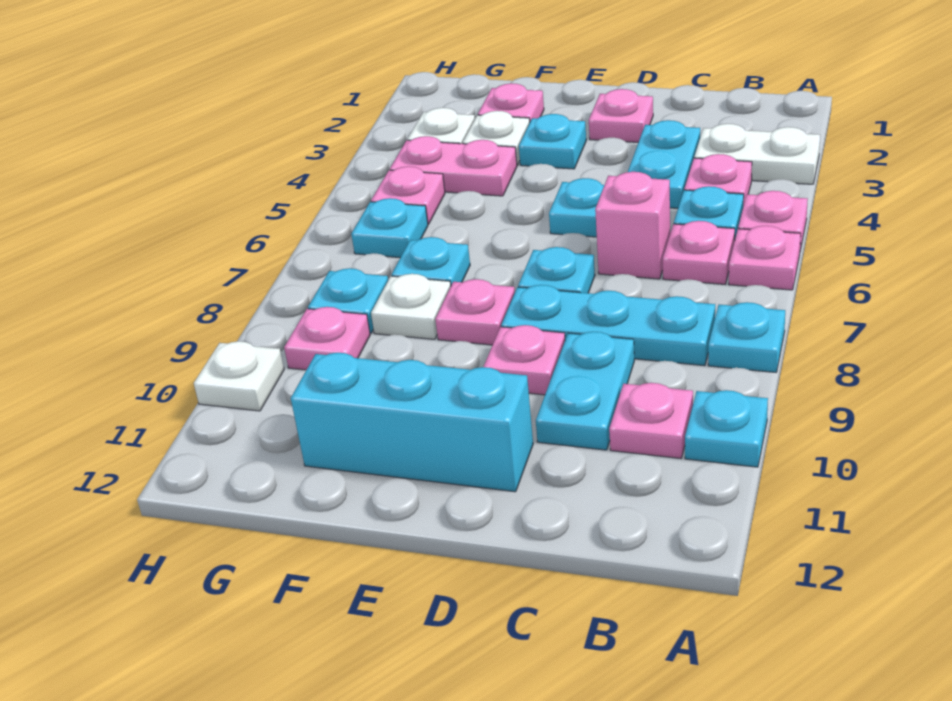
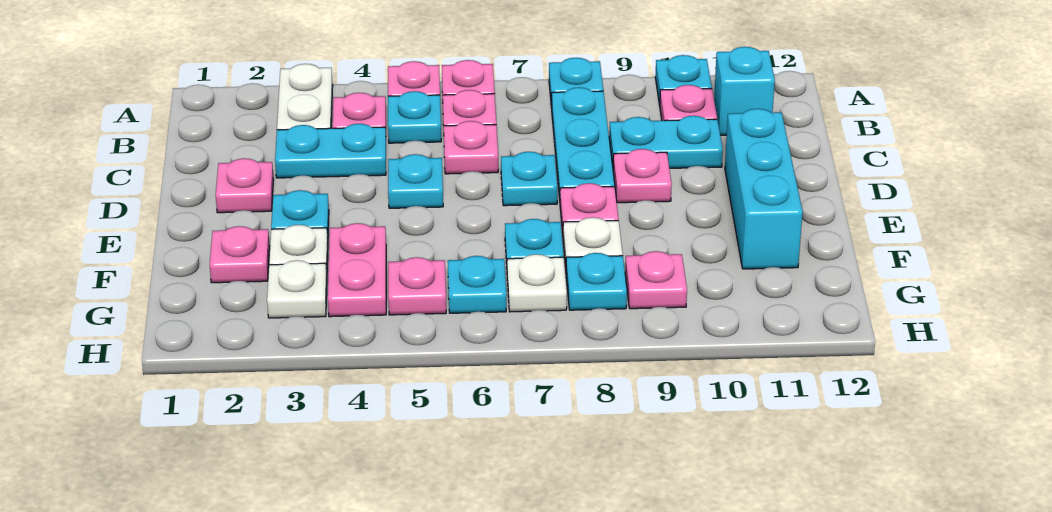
none -> cyan 1x1 brick [714,47,775,135]
pink 1x1 brick [595,172,670,279] -> pink 1x1 plate [444,121,498,174]
white 1x1 plate [194,341,284,411] -> white 1x1 plate moved to [507,254,567,312]

